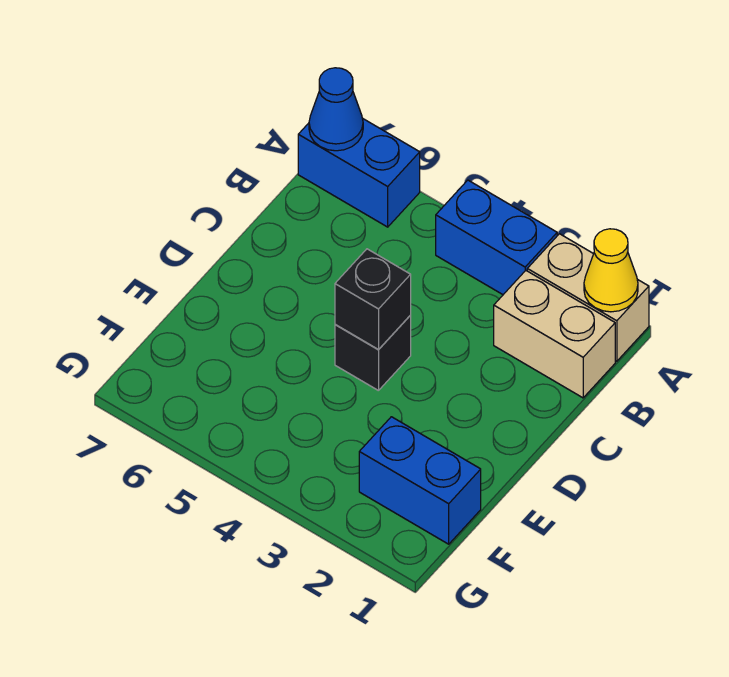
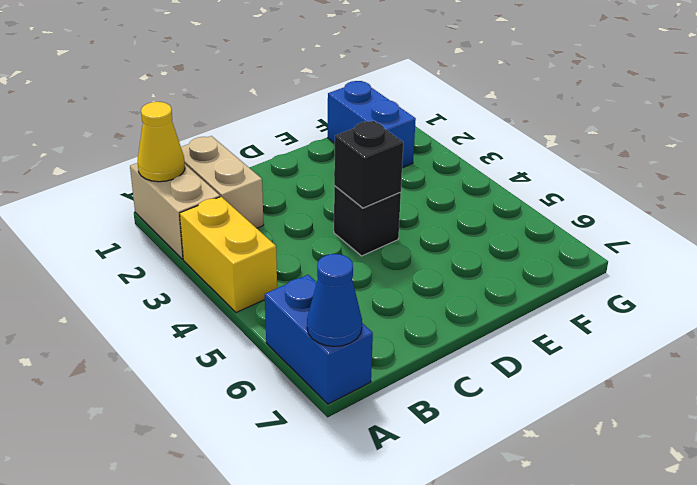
blue 1x2 brick [436,180,557,295] -> yellow 1x2 brick [180,197,277,312]

